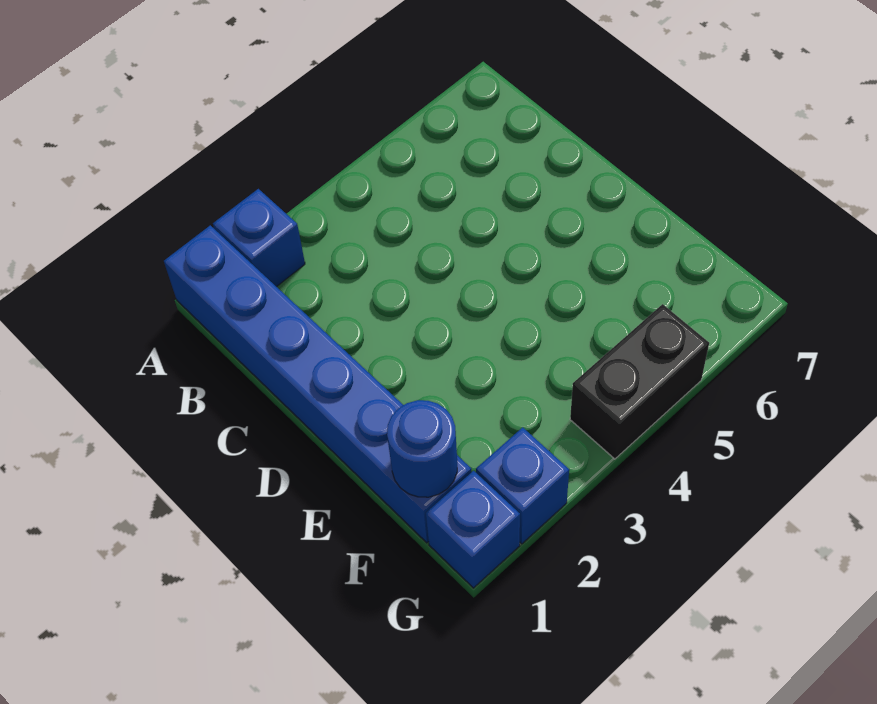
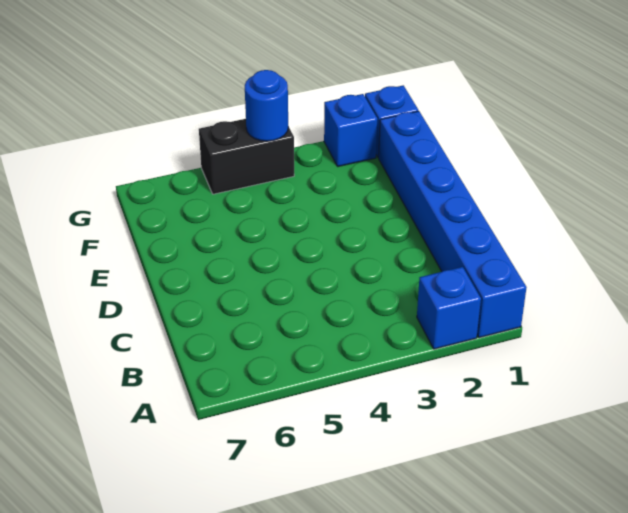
blue 1x1 round brick [387,400,457,497] -> blue 1x1 round brick moved to [245,70,288,141]

